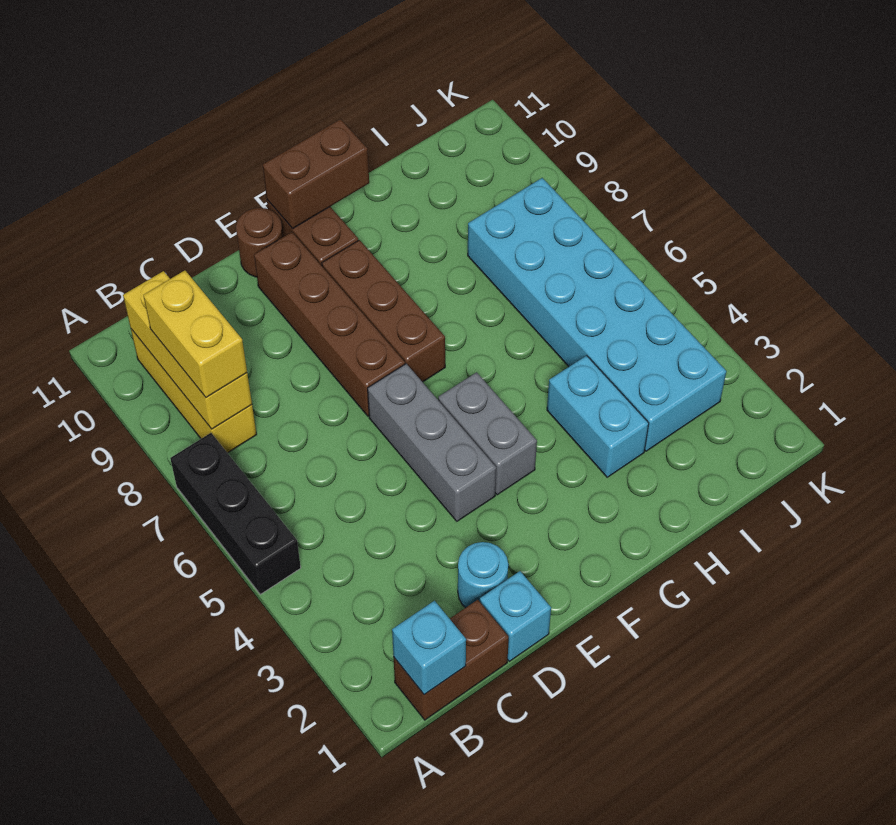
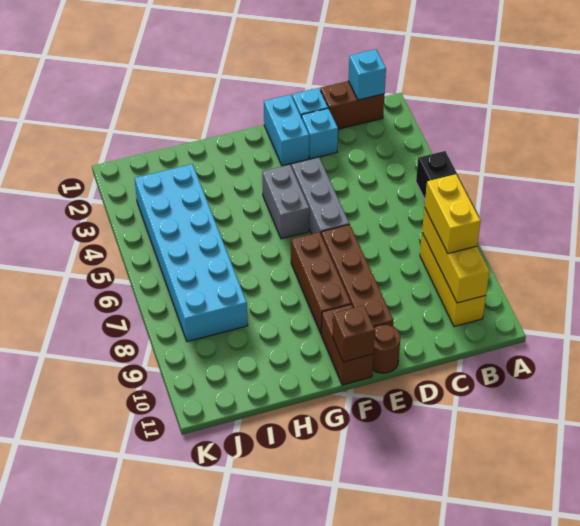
cyan 1x1 round brick [458,542,508,608] -> cyan 1x1 brick [302,108,338,159]
brown 1x2 brick [263,119,369,229] -> brown 1x1 brick [333,305,375,362]
cyan 1x2 brick [547,355,649,477] -> cyan 1x2 brick moved to [264,95,309,166]

